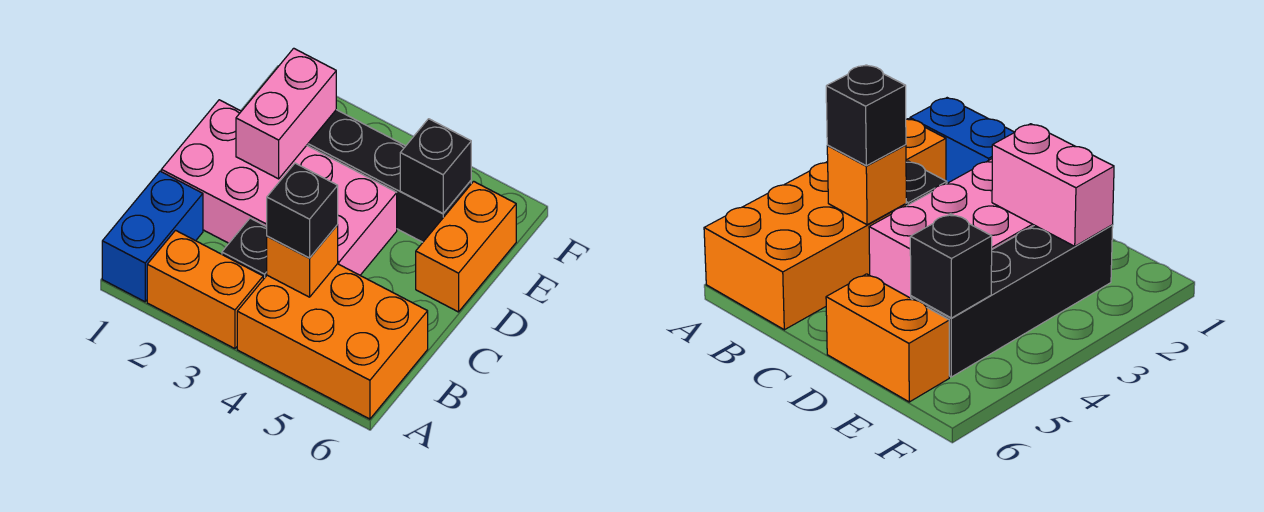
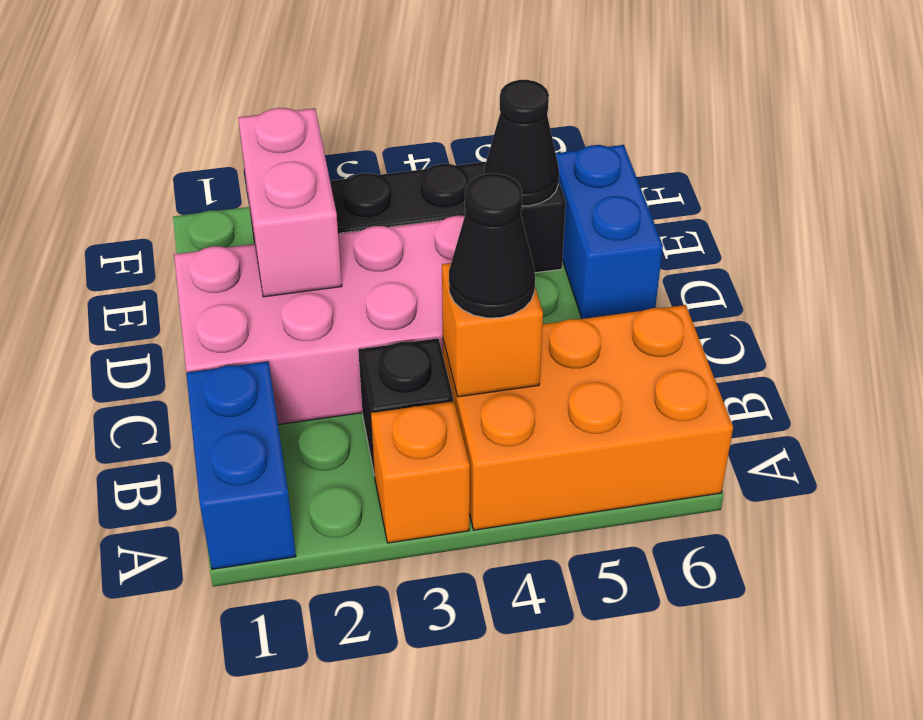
orange 1x2 brick [147,230,263,349] -> orange 1x1 brick [371,401,470,543]
black 1x1 brick [267,163,338,258] -> black 1x1 cone [449,174,535,318]
orange 1x2 brick [416,181,516,312] -> blue 1x2 brick [556,145,663,319]
black 1x1 brick [400,119,471,214] -> black 1x1 cone [485,80,559,206]

